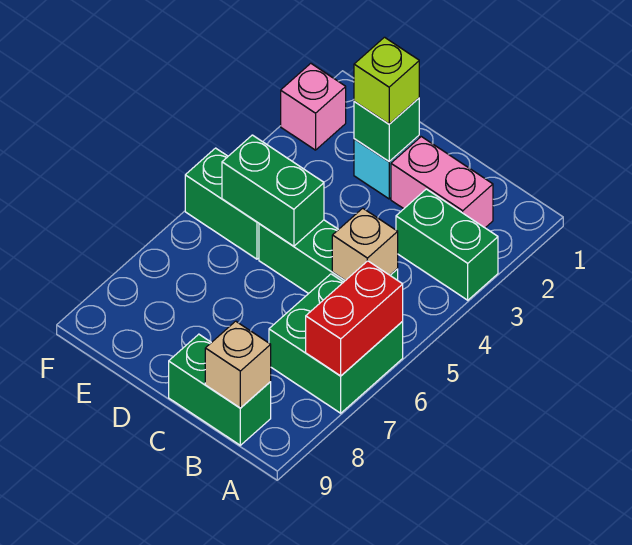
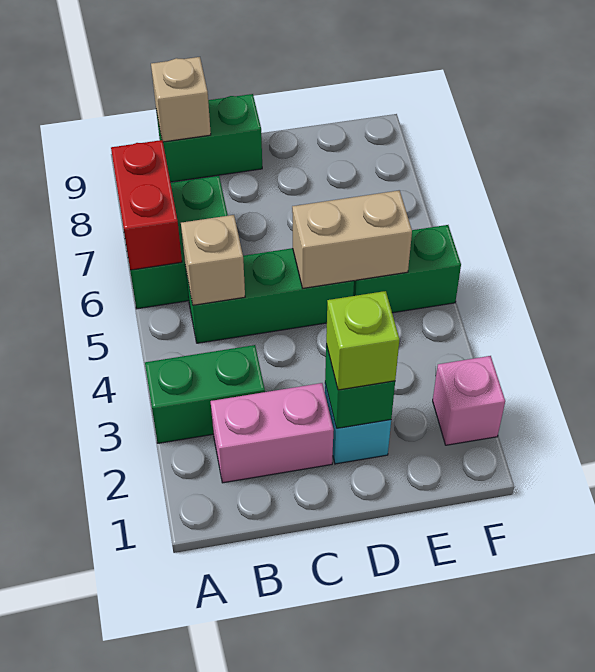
green 1x2 brick [222,135,324,246] -> tan 1x2 brick [292,190,412,288]

